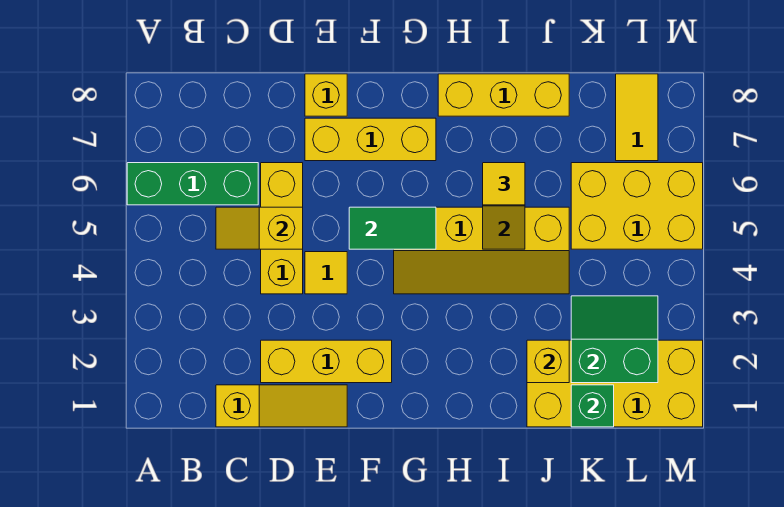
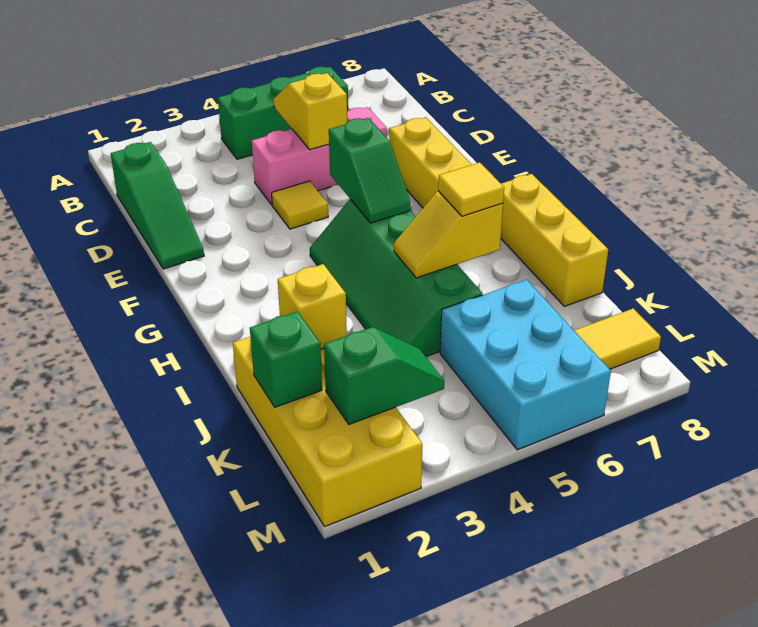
green 1x3 brick [127,163,258,205] -> green 1x3 brick turned to [218,67,348,159]
yellow 1x3 slope [216,385,347,427] -> green 1x3 slope [111,142,204,269]
yellow 1x3 brick [261,340,392,383] -> none
yellow 1x3 brick [261,163,303,294] -> pink 1x3 brick [252,107,387,205]
yellow 1x1 brick [305,74,347,116] -> none
green 1x2 tile [349,207,436,249] -> green 1x2 slope [329,118,411,223]
yellow 2x4 slope [394,207,569,294] -> green 2x4 slope [310,199,482,357]
green 2x2 slope [571,296,658,383] -> green 1x2 slope [324,327,444,424]
yellow 2x3 brick [571,163,703,249] -> cyan 2x3 brick [440,280,611,450]

